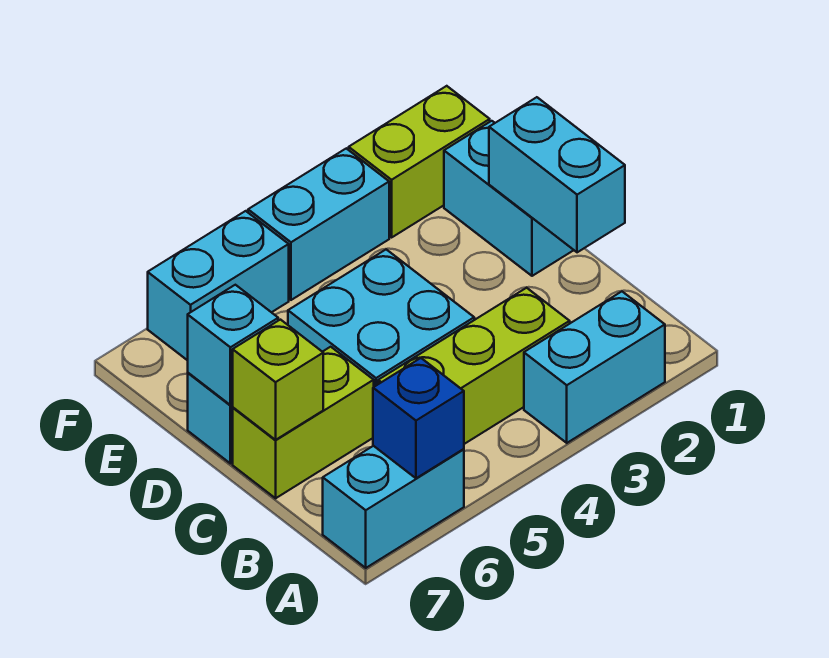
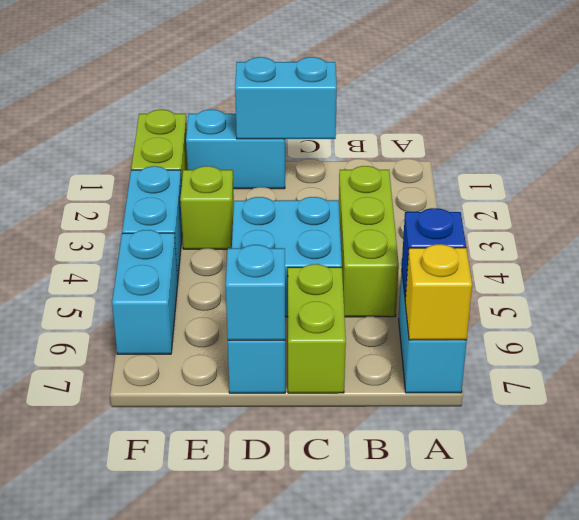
cyan 1x2 brick [524,292,665,443] -> none
none -> yellow 1x1 brick [405,244,472,340]
lime 1x1 brick [233,320,323,440] -> lime 1x1 brick moved to [180,166,234,249]

